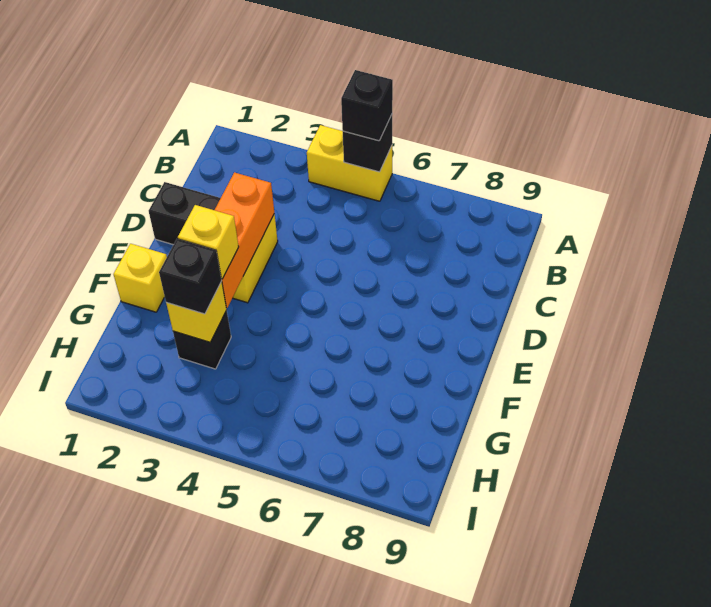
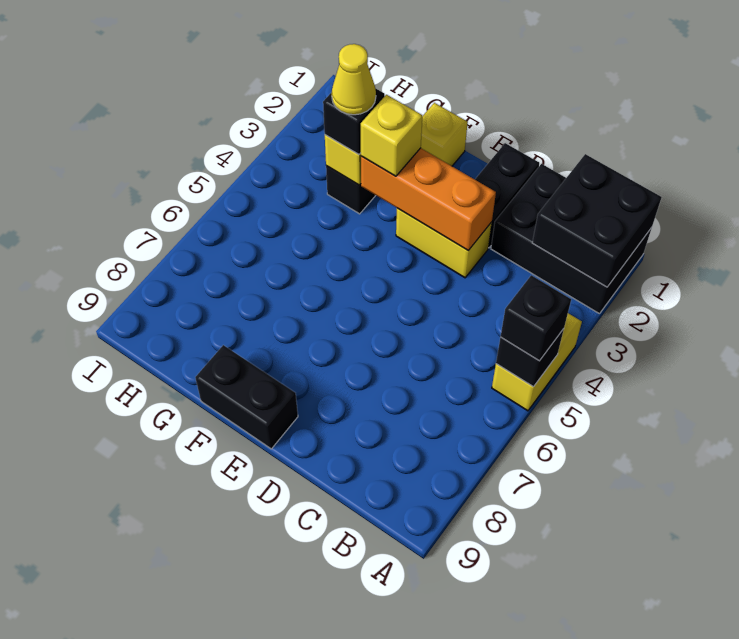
none -> black 2x3 brick [491,164,652,314]
none -> black 2x2 brick [532,154,662,287]
none -> black 1x2 brick [195,345,298,449]
none -> yellow 1x1 cone [332,44,376,115]

